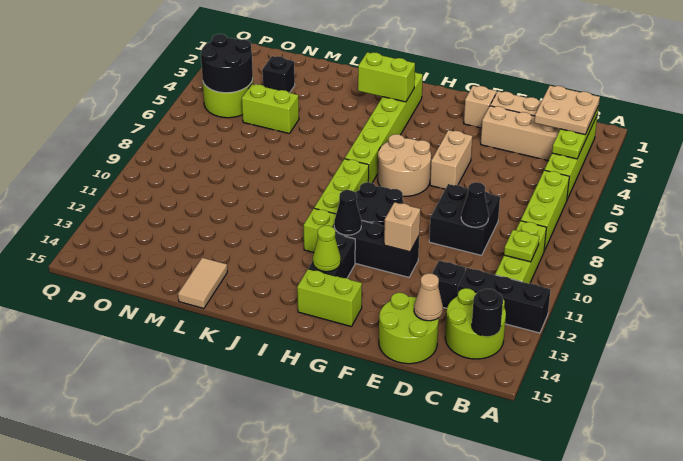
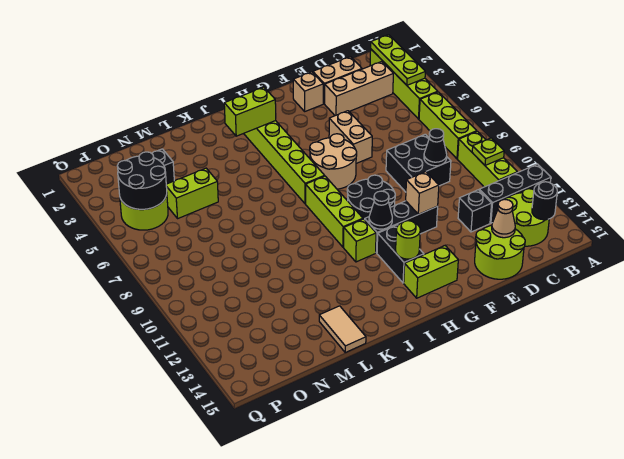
tan 2x2 plate [534,86,600,135] -> none
lime 1x1 cone [313,225,341,272] -> lime 1x1 round brick [396,221,420,259]

